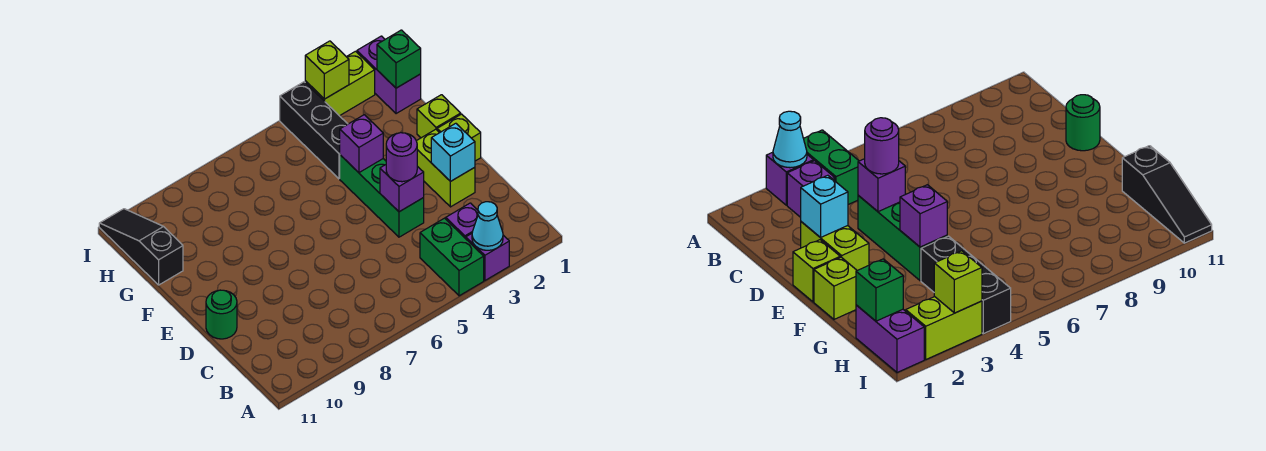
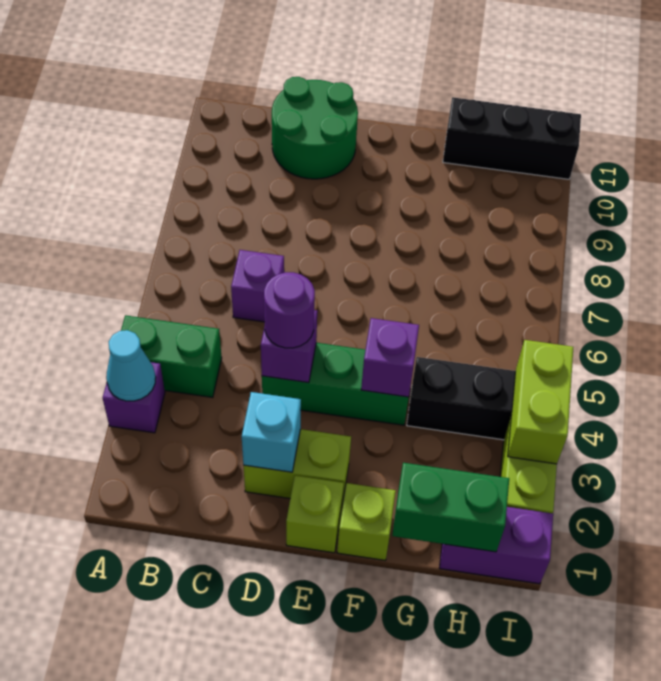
purple 1x1 brick [446,203,478,239] -> purple 1x1 brick moved to [231,250,284,322]
green 1x1 round brick [206,290,237,339] -> green 2x2 round brick [272,77,358,179]
black 1x3 slope [99,209,183,285] -> black 1x3 brick [443,97,581,179]
green 1x1 brick [377,30,421,88] -> green 1x2 brick [392,463,509,552]
lime 1x1 brick [305,41,349,99] -> lime 1x2 brick [508,340,573,464]

